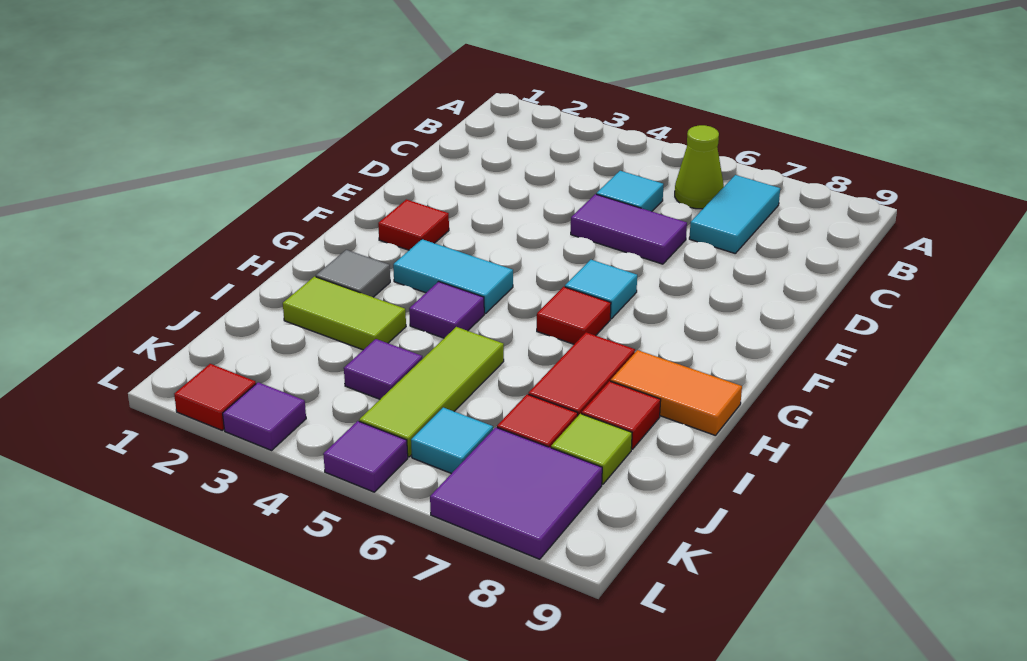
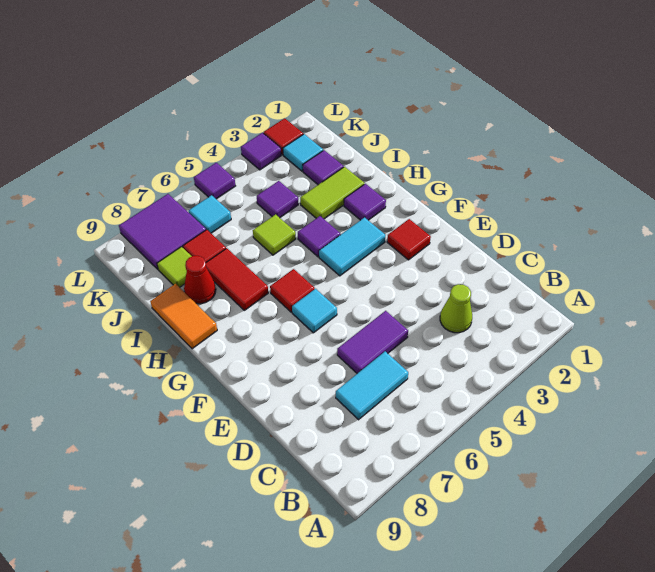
lime 1x1 cone [675,125,724,209] -> lime 1x1 cone moved to [440,284,472,333]
cyan 1x2 tile [689,175,780,253] -> cyan 1x2 tile turned to [336,351,408,420]
cyan 1x1 tile [596,171,664,211] -> cyan 1x1 tile moved to [283,134,323,171]
grey 1x1 tile [316,250,390,297] -> purple 1x1 tile [344,184,386,220]
orange 1x2 tile [611,350,742,436] -> orange 1x2 tile turned to [150,284,217,349]
lime 1x3 tile [359,327,504,457] -> lime 1x1 tile [253,214,296,255]
red 1x1 tile [582,381,661,449] -> red 1x1 cone [184,256,216,304]
none -> purple 1x1 tile [303,150,344,185]

